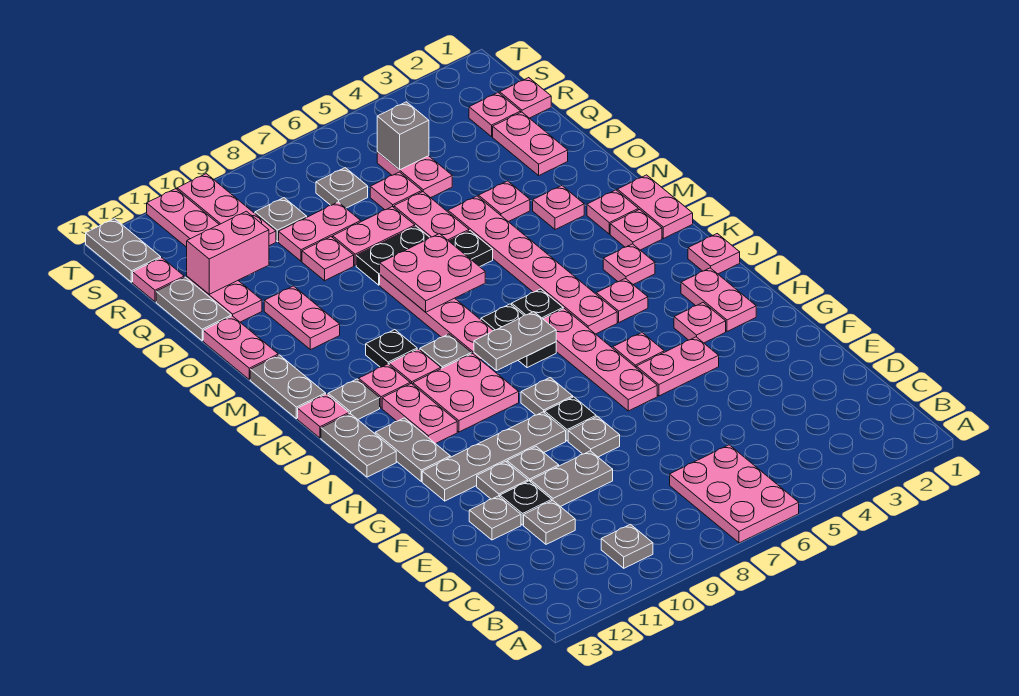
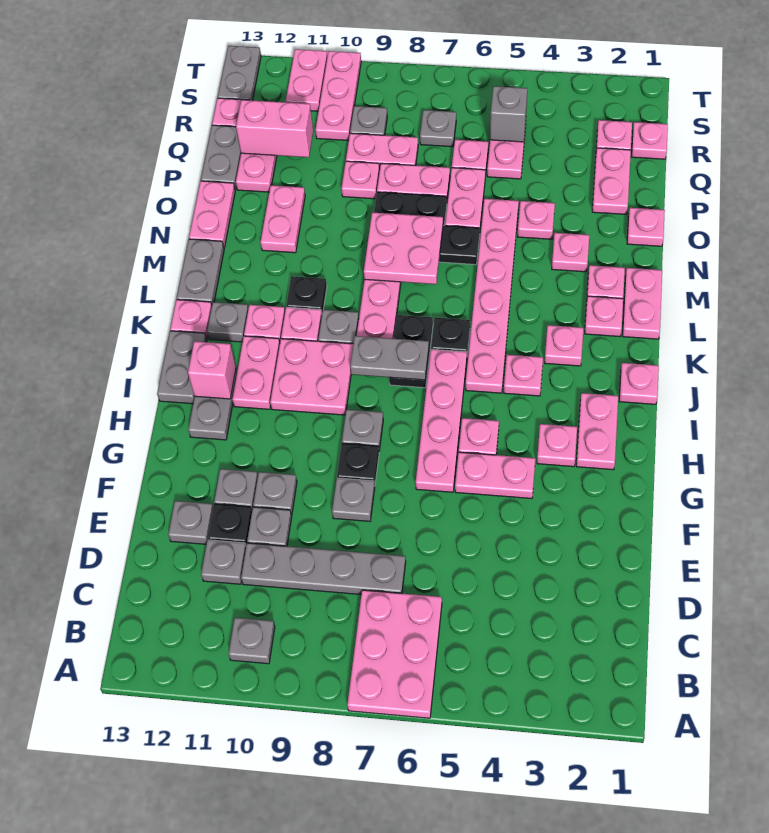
grey 1x2 plate [531,451,613,507] -> grey 1x1 plate [247,507,292,546]
grey 1x4 plate [422,412,566,501] -> grey 1x4 plate moved to [241,543,406,594]
none -> pink 1x1 brick [188,341,236,399]
none -> pink 1x1 plate [627,208,665,246]

